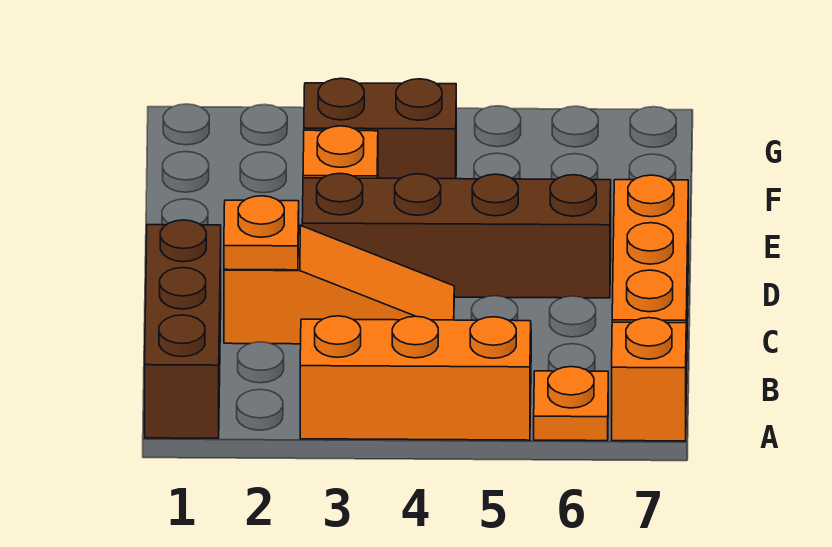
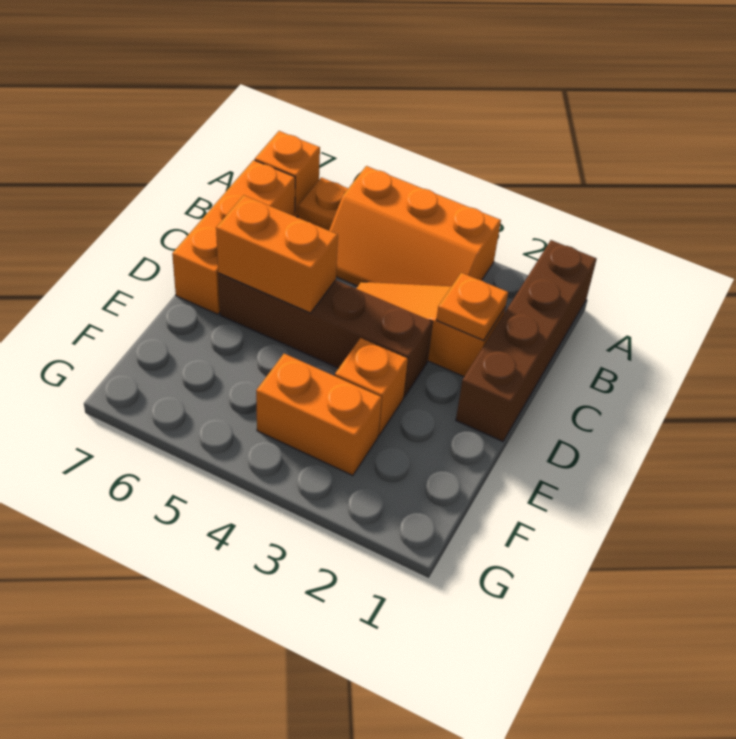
brown 1x3 brick [145,220,221,438] -> brown 1x4 brick [456,240,597,441]
none -> orange 1x2 brick [216,195,338,313]
brown 1x2 brick [304,78,456,179] -> orange 1x2 brick [256,354,382,475]

